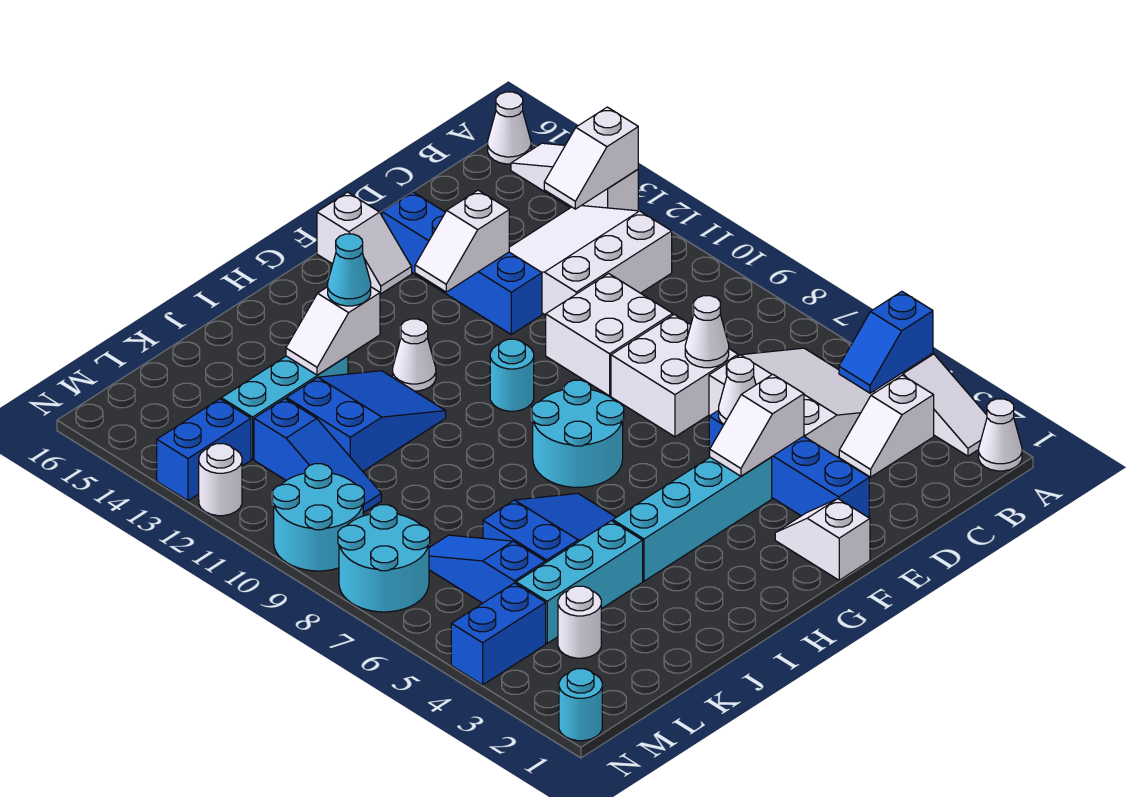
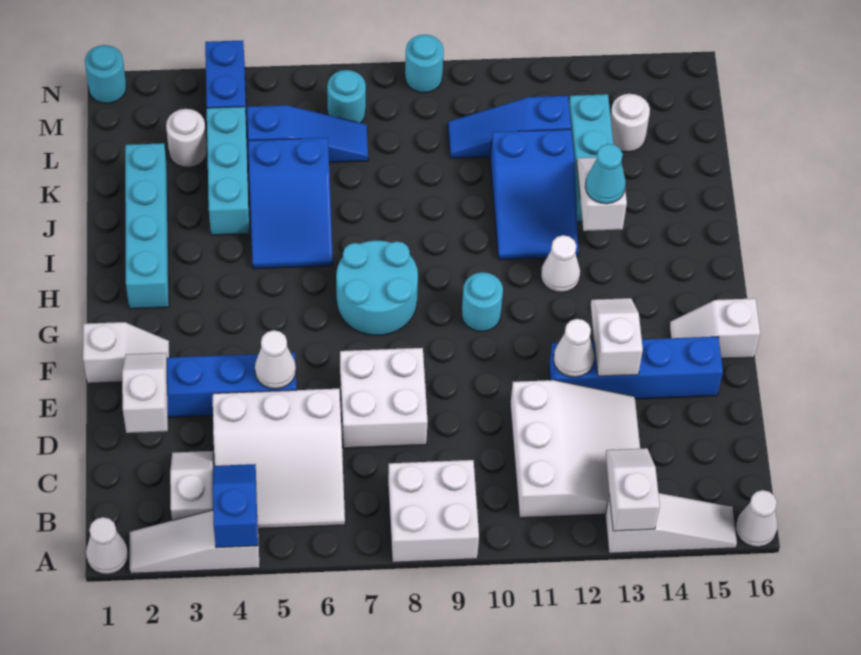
white 1x1 cone [685,296,729,368] -> white 1x1 cone moved to [554,319,595,377]
white 2x2 brick [546,274,673,396] -> white 2x2 brick moved to [388,460,479,562]
white 1x2 slope [710,374,804,476] -> white 1x2 slope moved to [122,353,168,433]
cyan 1x4 brick [613,457,772,581] -> cyan 1x4 brick moved to [125,143,169,309]
cyan 2x2 round brick [338,505,430,612] -> cyan 1x1 round brick [327,70,366,123]
cyan 2x2 round brick [273,464,364,571] -> cyan 1x1 round brick [405,35,444,93]
blue 1x2 brick [157,399,251,501] -> none
white 1x1 round brick [199,444,242,516] -> white 1x1 round brick moved to [611,94,650,152]

